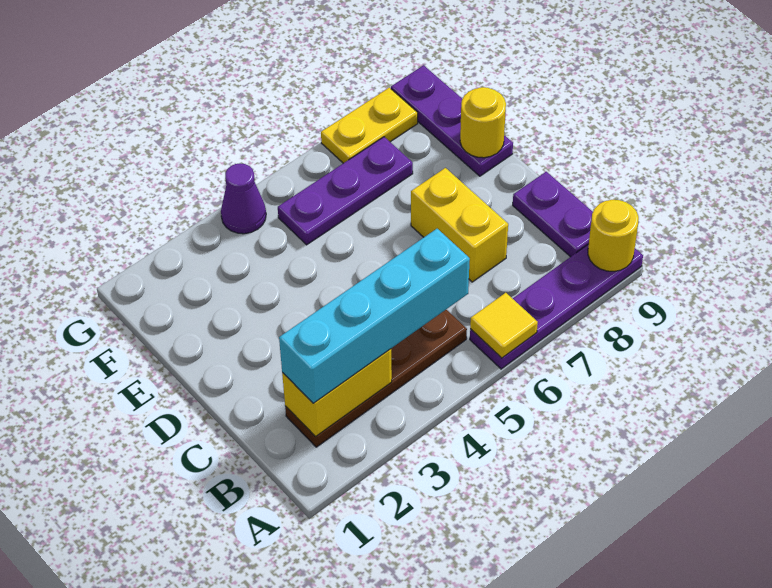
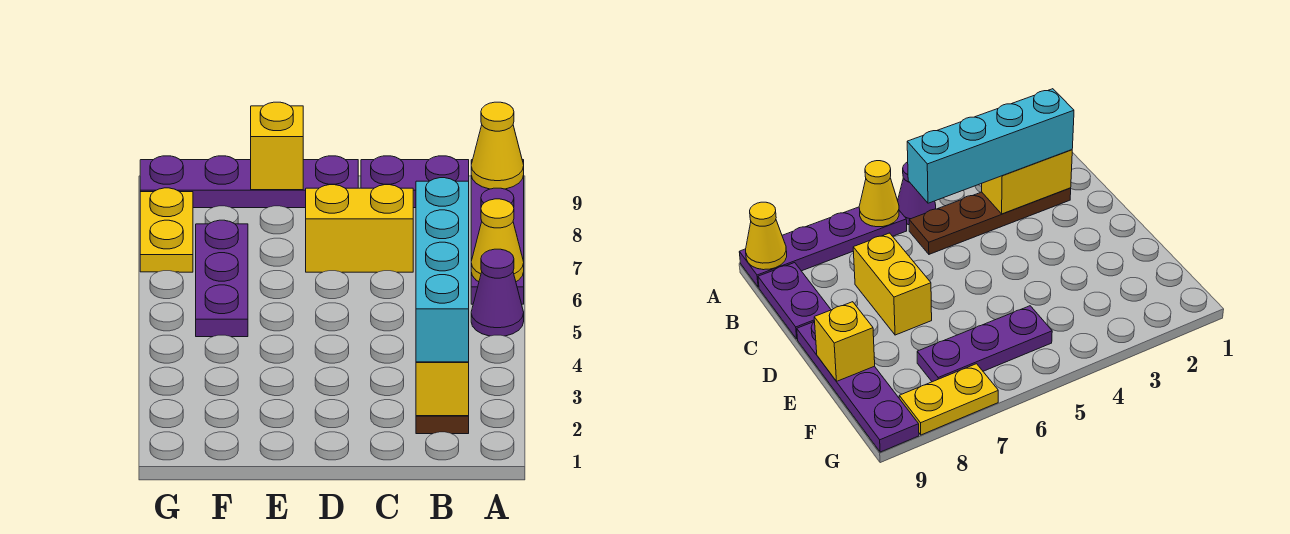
yellow 1x1 tile [470,293,538,358] -> yellow 1x1 cone [471,199,524,282]
yellow 1x1 round brick [588,200,639,271] -> yellow 1x1 cone [471,102,524,189]
purple 1x3 plate [391,65,513,176] -> purple 1x4 plate [140,156,358,208]
yellow 1x1 round brick [460,87,506,158] -> yellow 1x1 brick [251,102,303,190]
purple 1x1 cone [221,163,266,234] -> purple 1x1 cone moved to [471,249,524,336]

